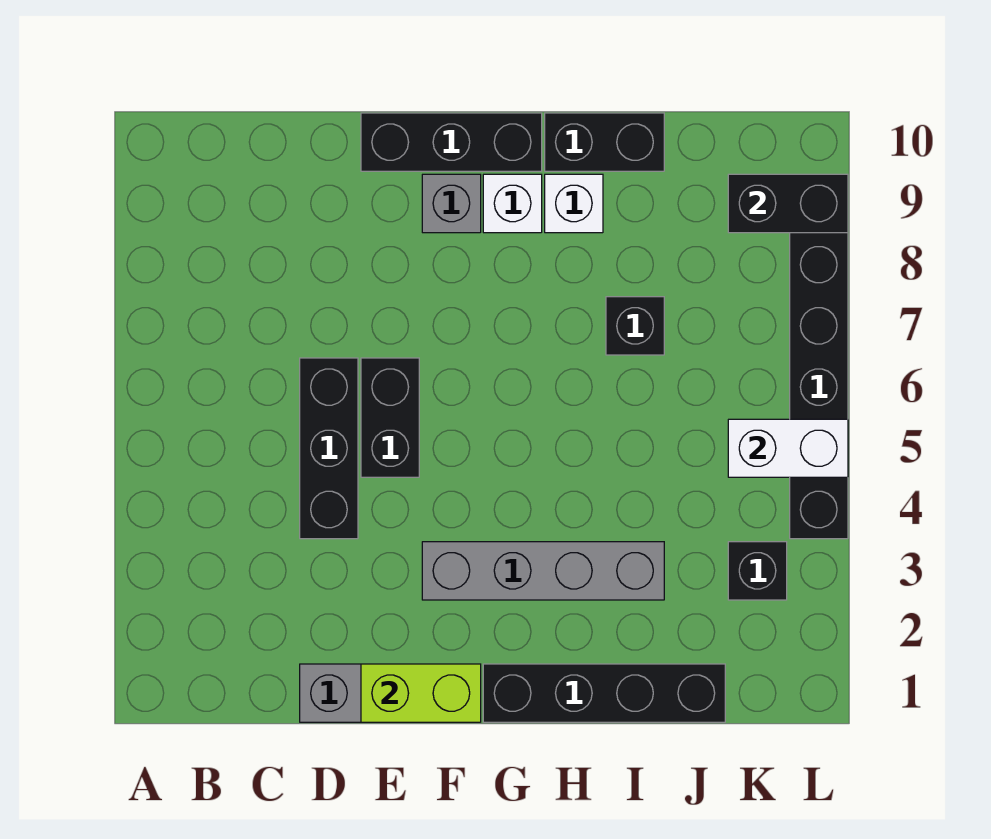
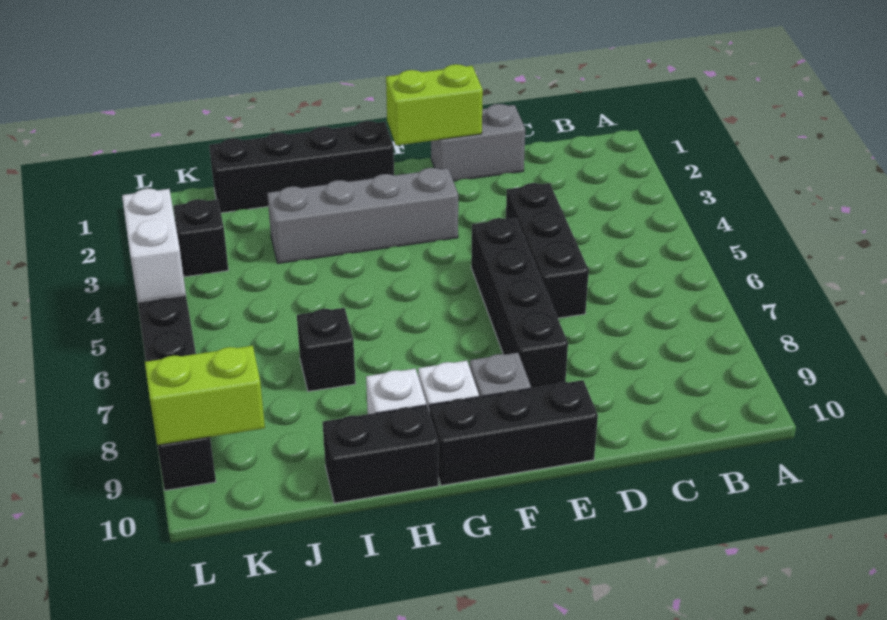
black 1x2 brick [361,358,419,477] -> black 1x4 brick [471,218,568,388]
white 1x2 brick [728,419,848,477] -> white 1x2 brick turned to [122,189,186,302]
black 1x2 brick [728,174,848,233] -> lime 1x2 brick [145,346,265,445]

